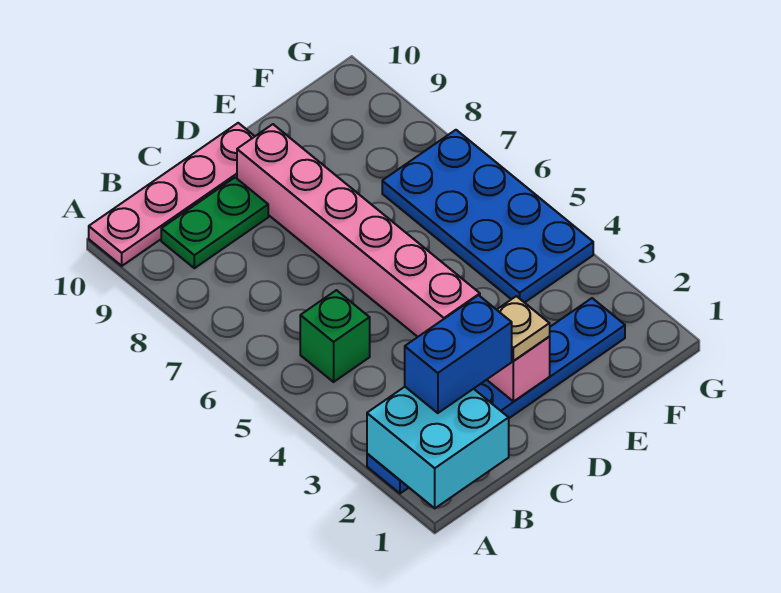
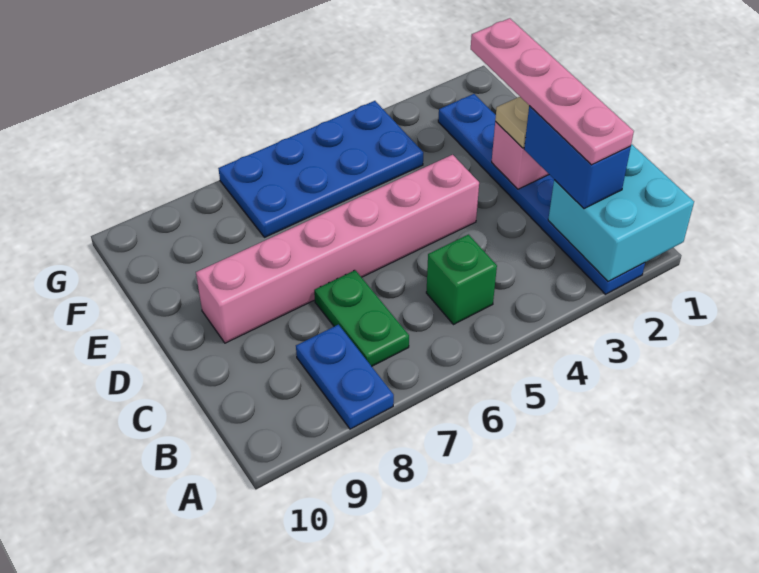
none -> blue 1x2 plate [296,325,394,429]
pink 1x4 plate [89,123,255,266] -> pink 1x4 plate moved to [471,18,634,165]
green 1x2 plate [161,178,268,268] -> green 1x2 plate moved to [314,270,409,366]

